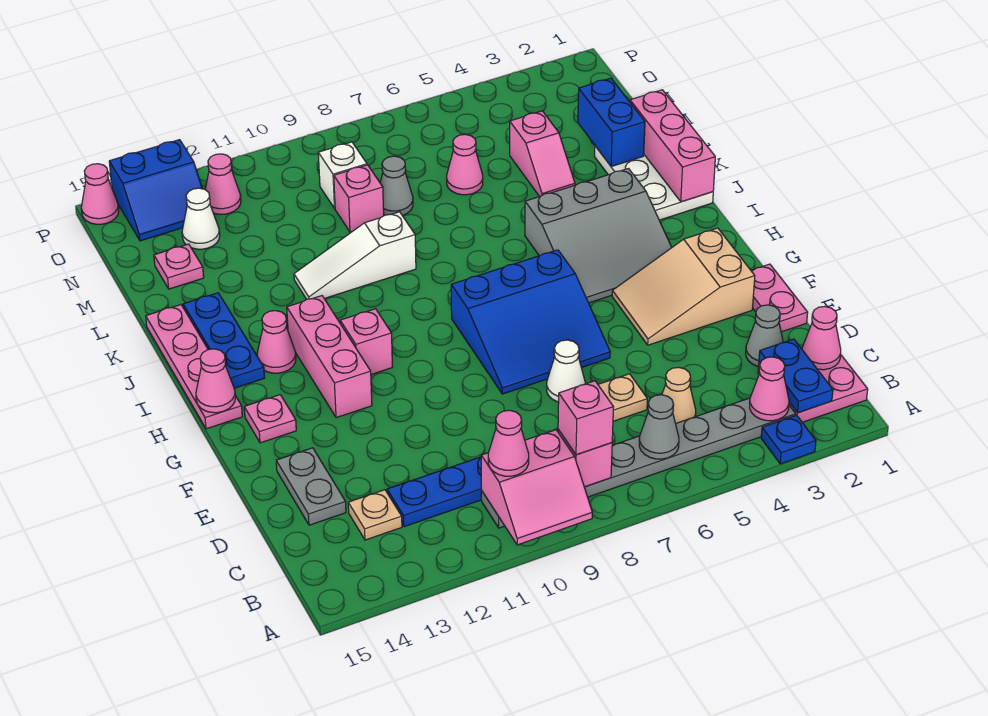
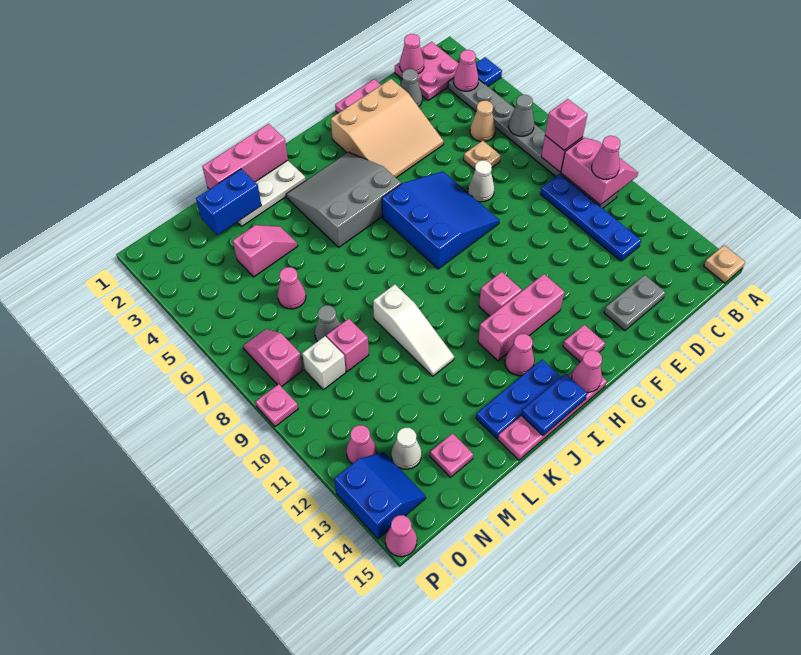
blue 1x2 plate [759,339,833,413] -> blue 1x2 plate moved to [522,374,587,435]
tan 1x1 plate [348,490,402,540] -> tan 1x1 plate moved to [704,245,745,283]
tan 2x3 slope [612,228,755,345] -> tan 3x3 slope [331,79,444,178]
grey 3x3 slope [525,169,672,303] -> grey 3x3 slope turned to [286,152,401,247]
none -> pink 1x2 slope [243,329,303,387]
none -> pink 1x1 plate [255,384,298,427]

